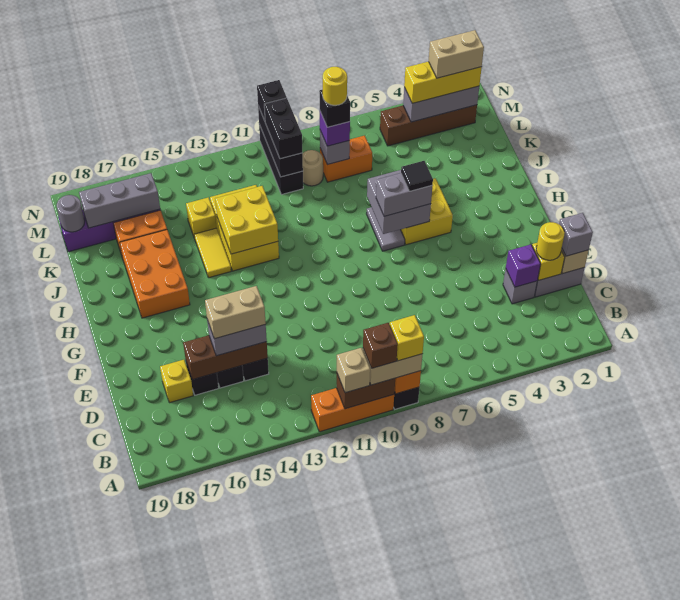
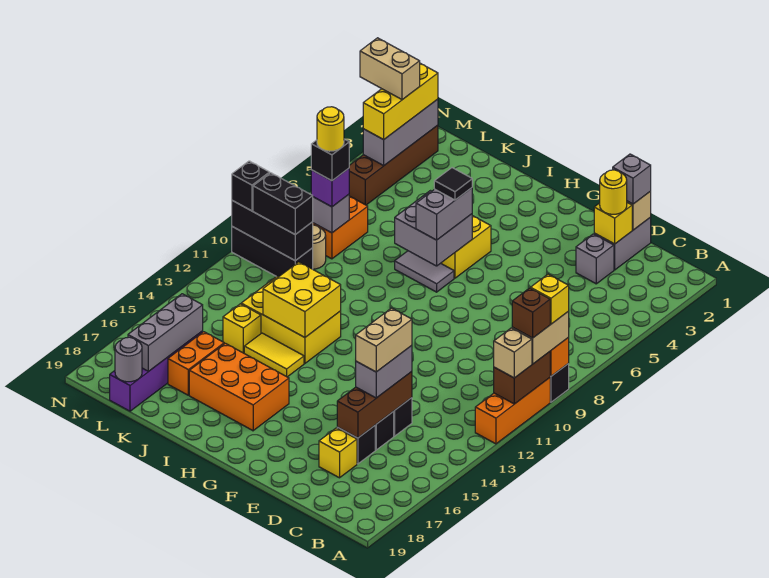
purple 1x1 brick [506,244,541,287] -> none
tan 1x2 brick [428,30,484,78] -> tan 1x2 brick turned to [360,38,420,100]

